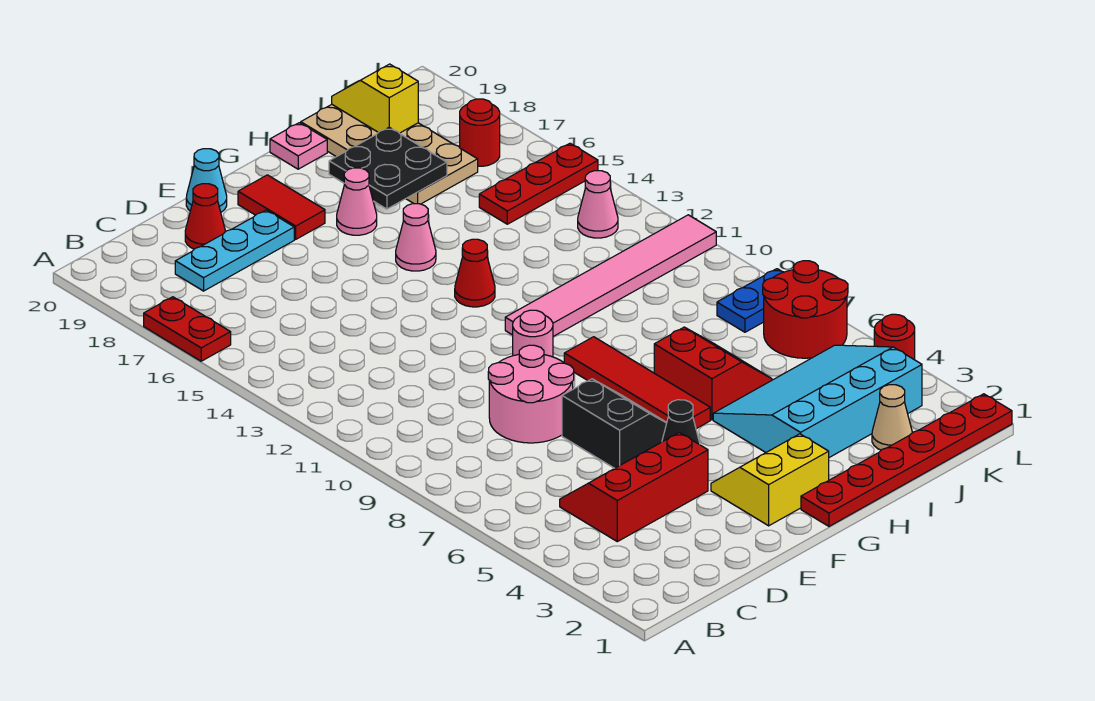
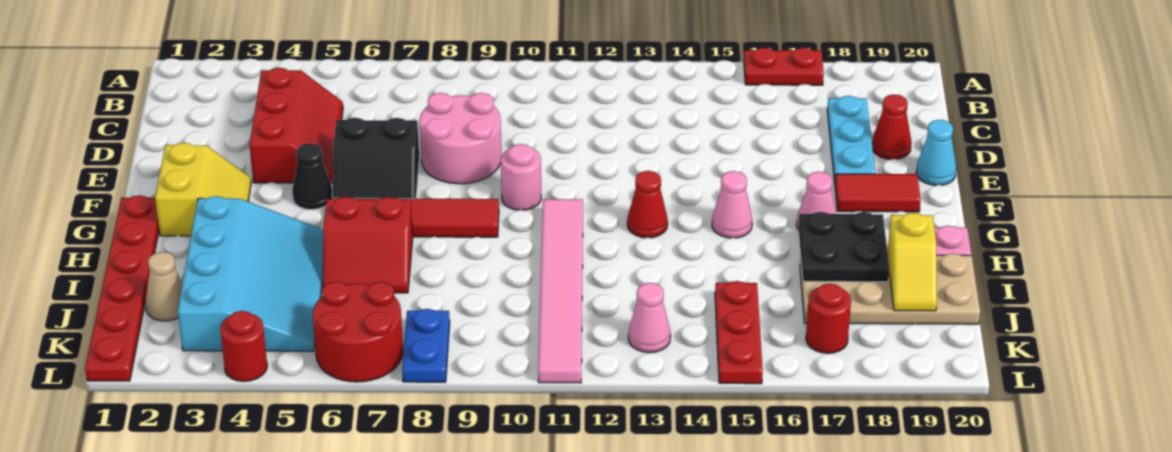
yellow 1x2 slope [332,64,418,133] -> yellow 1x2 slope turned to [888,213,937,311]

